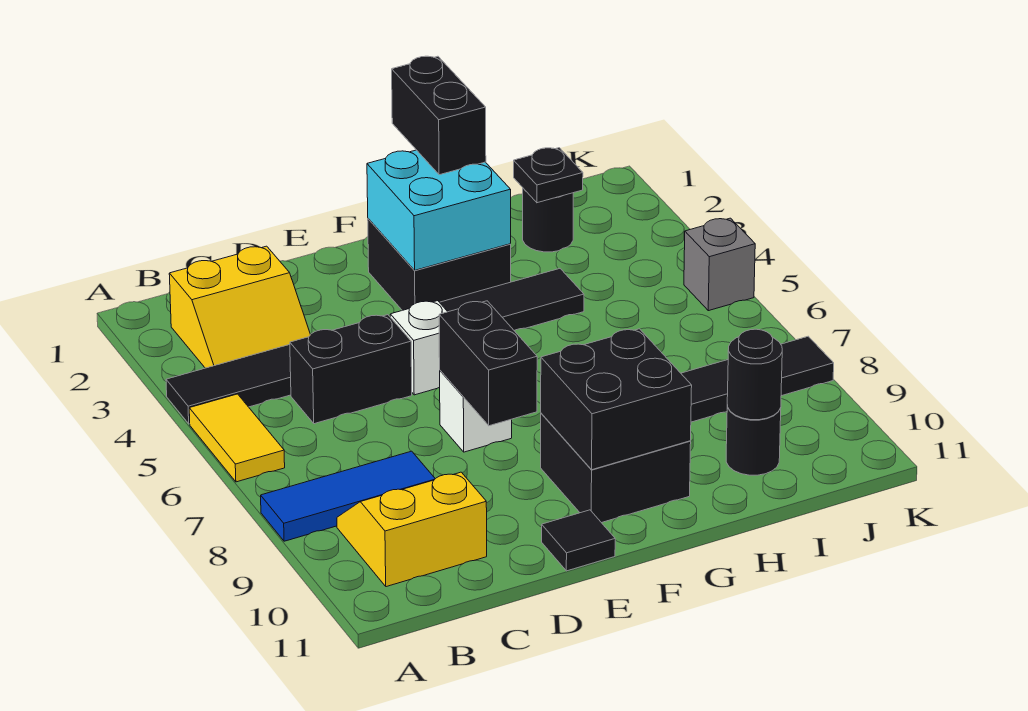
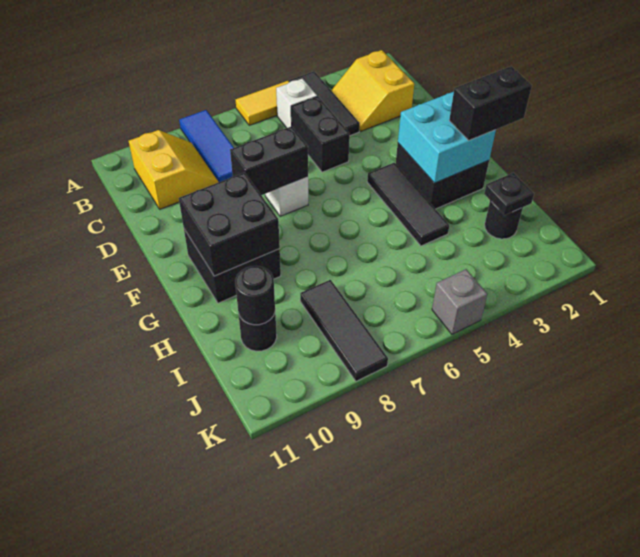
white 1x1 brick [390,301,447,395] -> white 1x1 brick moved to [276,78,317,128]
black 1x1 tile [542,510,615,571] -> none

